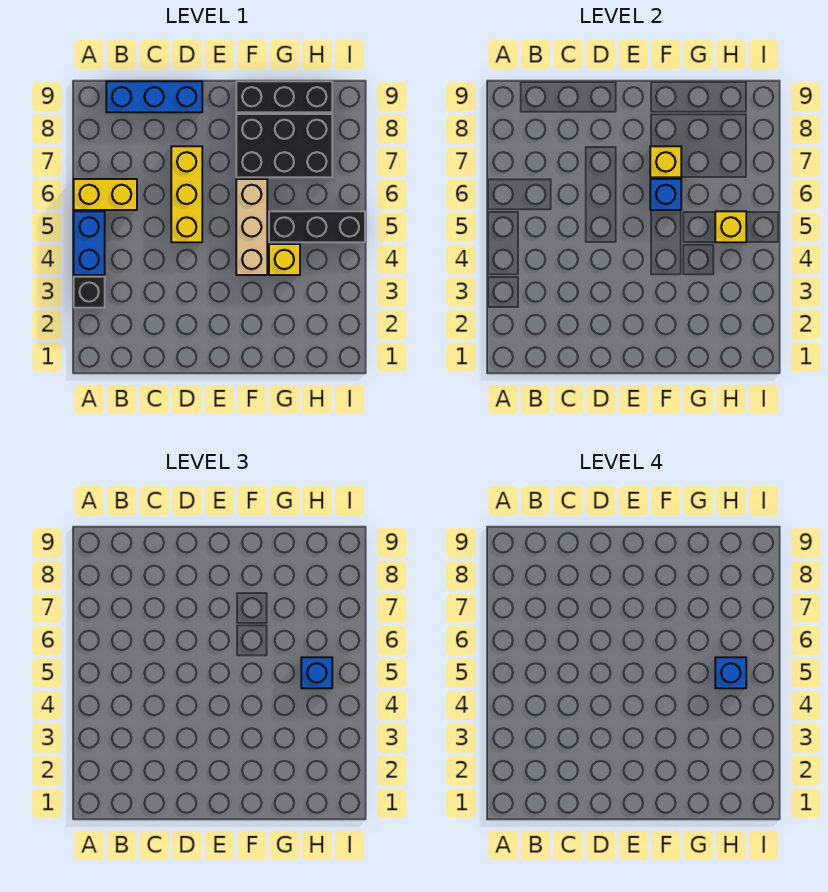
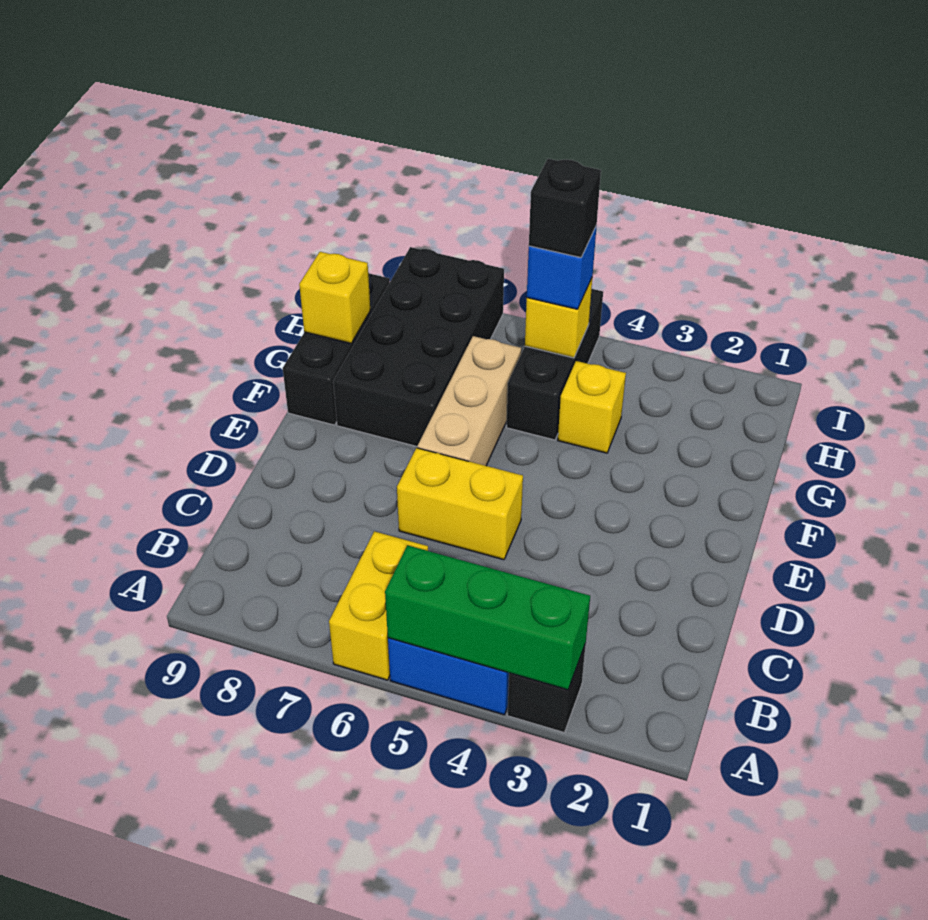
none -> green 1x3 brick [385,545,590,690]
blue 1x3 brick [106,81,202,112] -> none
yellow 1x3 brick [171,146,202,242] -> yellow 1x2 brick [397,448,523,560]
tan 1x3 brick [236,179,267,275] -> tan 1x3 brick turned to [417,336,521,466]
blue 1x1 brick [650,179,681,210] -> none
black 2x3 brick [236,114,332,177] -> black 2x4 brick [333,247,504,446]
yellow 1x1 brick [650,146,681,177] -> yellow 1x1 brick moved to [299,252,370,343]
blue 1x1 brick [715,657,746,688] -> black 1x1 brick [529,159,601,258]

